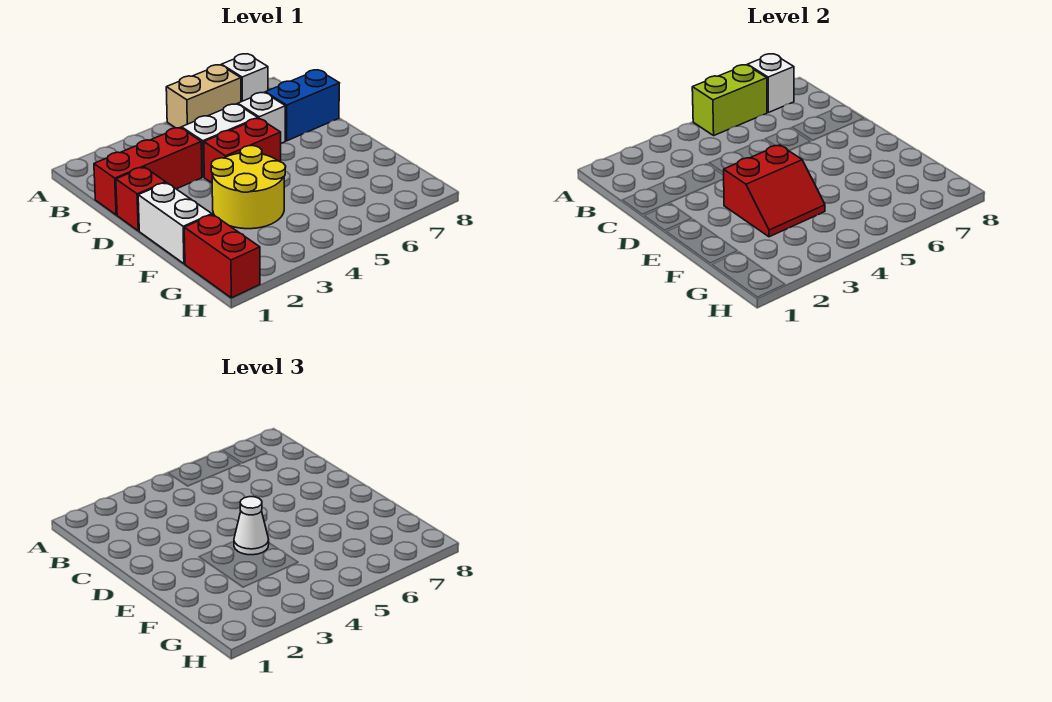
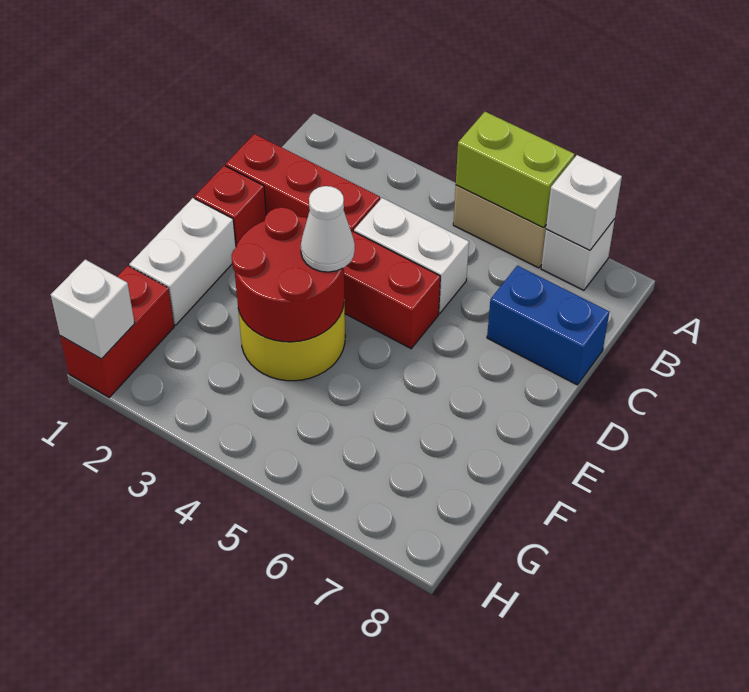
white 1x1 brick [238,93,285,143] -> white 1x1 brick moved to [51,259,135,359]
red 2x2 slope [724,145,825,237] -> red 2x2 round brick [232,207,344,342]

